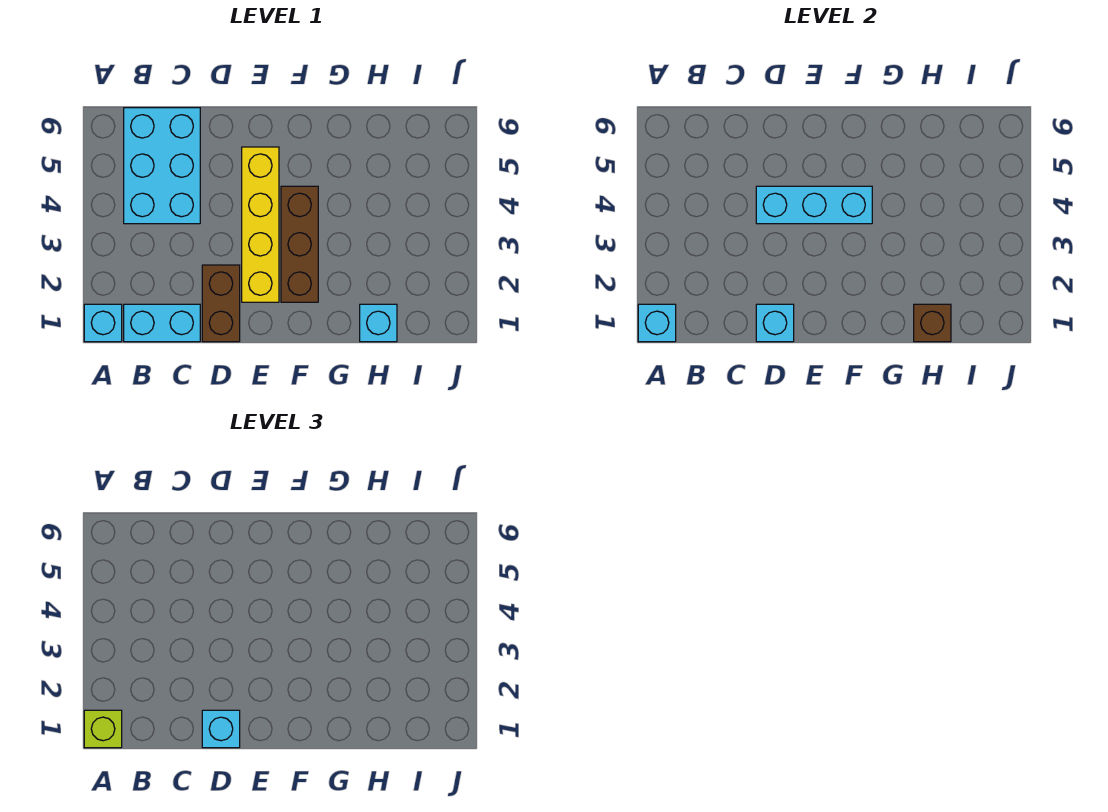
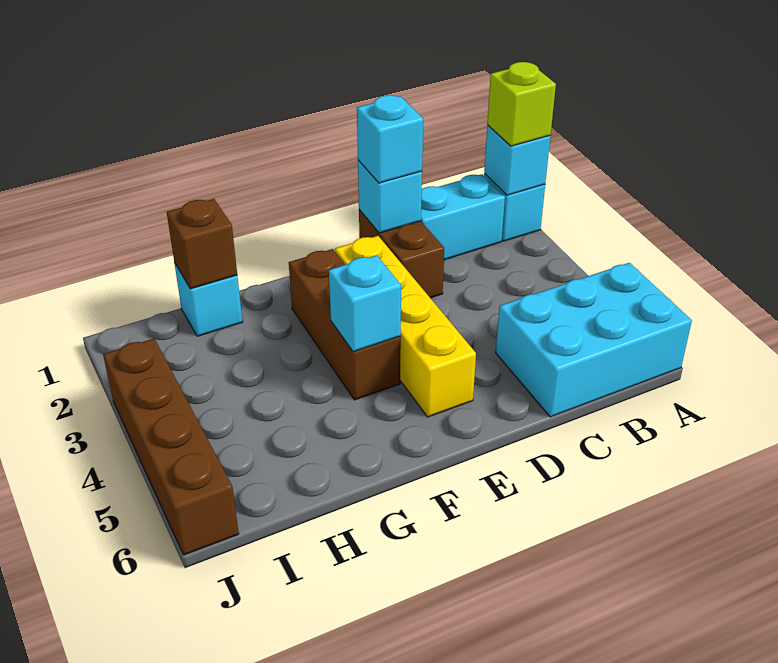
cyan 2x3 brick [124,108,200,224] -> cyan 2x3 brick turned to [496,263,692,417]
cyan 1x3 brick [756,186,872,224] -> cyan 1x1 brick [329,255,401,352]
none -> brown 1x4 brick [103,339,239,555]

